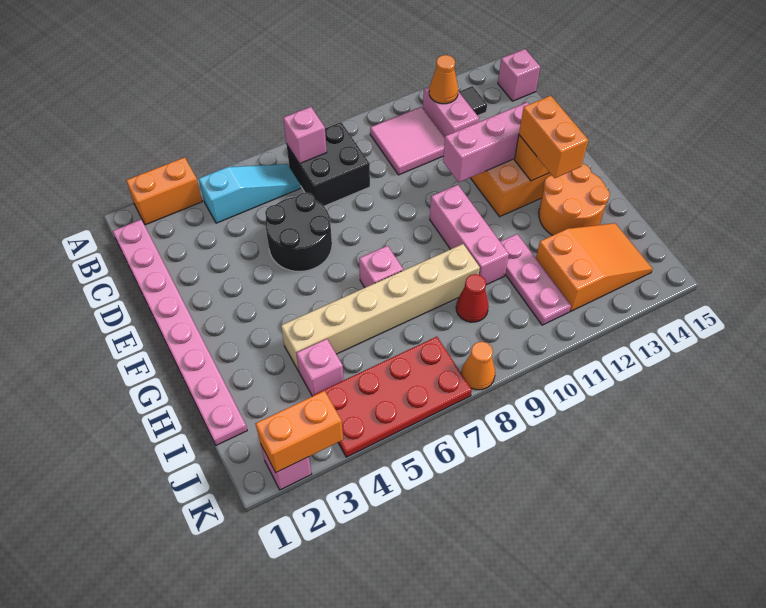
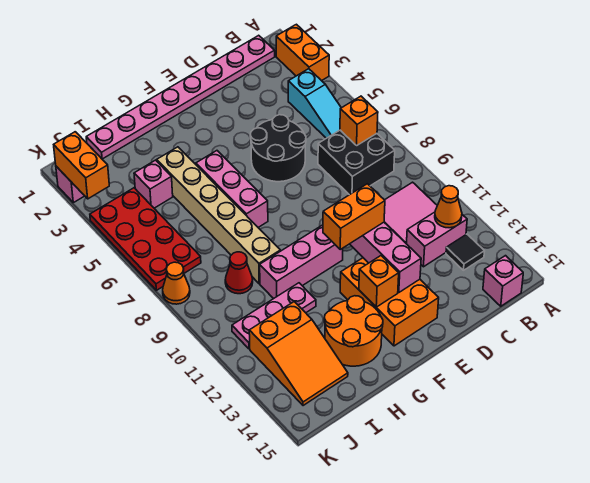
pink 1x1 brick [283,107,327,164] -> orange 1x1 brick [340,96,378,145]
orange 1x2 brick [519,96,588,178] -> orange 1x2 brick moved to [323,184,385,249]
pink 1x1 brick [359,246,403,288] -> pink 1x3 brick [196,151,268,227]

